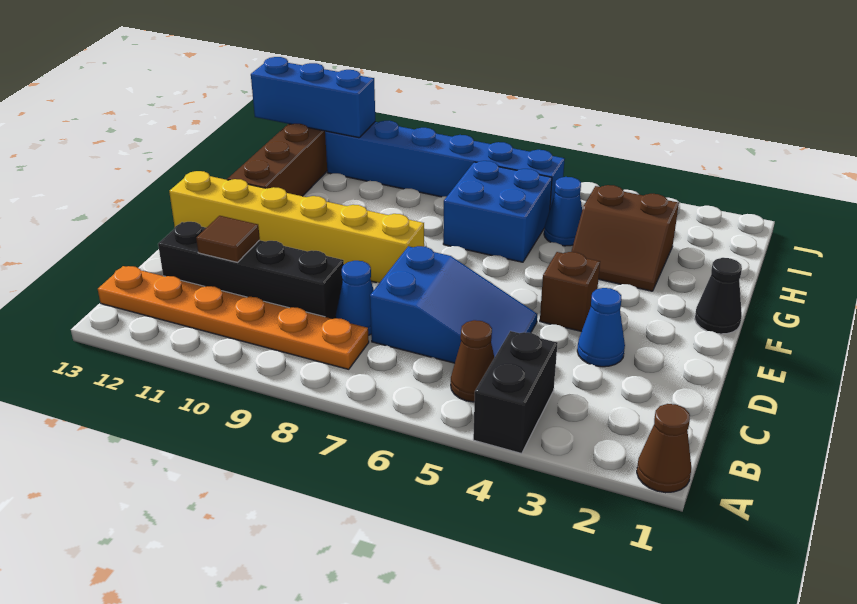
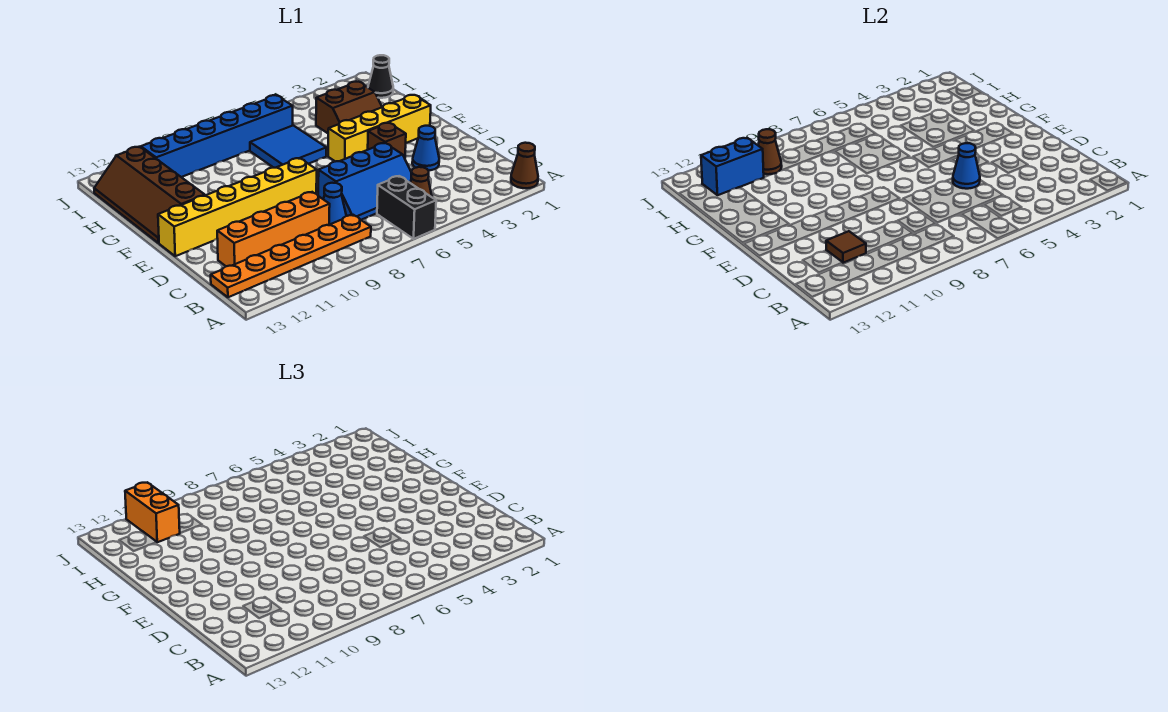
black 1x2 brick [473,331,558,454] -> black 1x2 brick moved to [377,176,436,239]
blue 2x3 slope [370,246,537,363] -> blue 2x3 slope turned to [318,143,412,220]
black 1x4 brick [158,222,344,319] -> orange 1x4 brick [217,192,330,266]
black 1x1 cone [695,258,742,334] -> black 1x1 cone moved to [368,55,393,98]
none -> yellow 1x4 brick [328,95,431,162]
blue 2x2 brick [443,161,552,262] -> blue 2x2 tile [250,125,326,168]
blue 1x1 cone [544,177,582,246] -> blue 1x1 cone moved to [953,143,980,189]
none -> brown 1x1 cone [758,129,782,174]
blue 1x3 brick [251,57,375,138] -> blue 1x2 brick [701,138,764,195]
none -> orange 1x2 brick [125,482,180,542]

